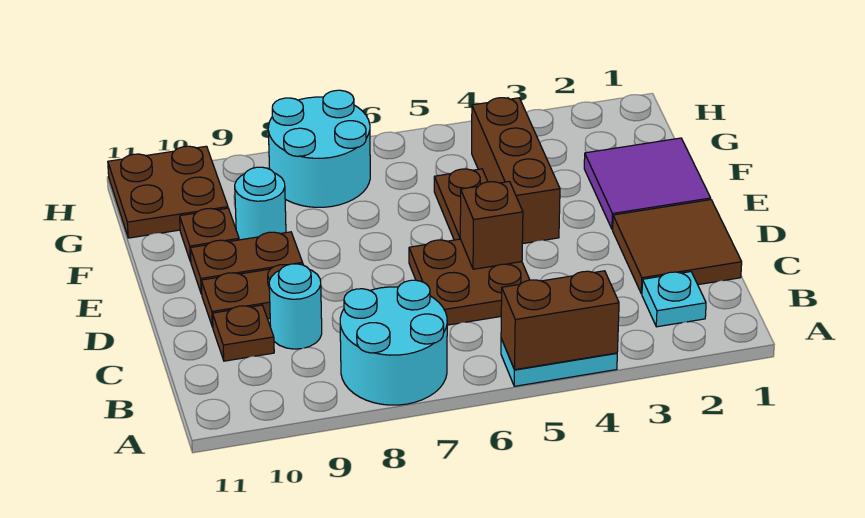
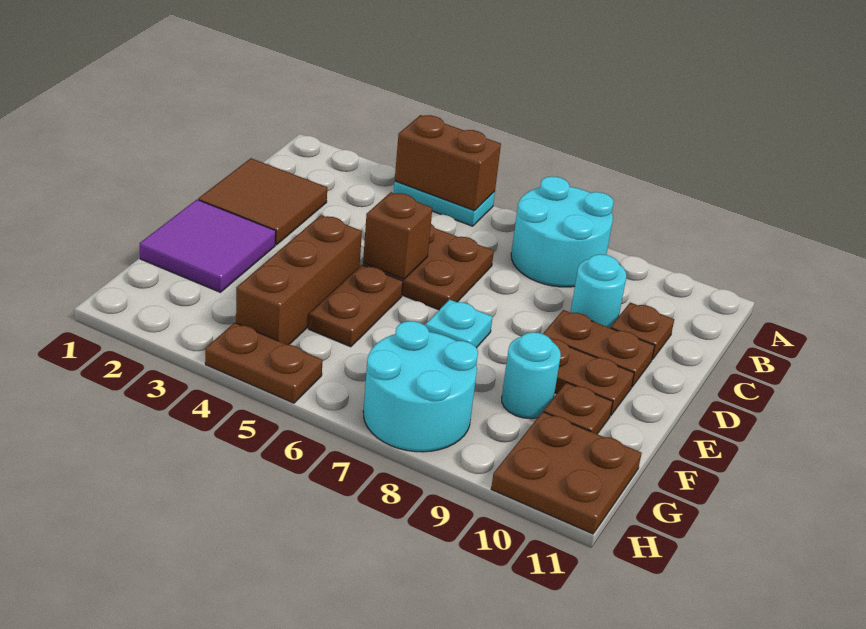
cyan 1x1 plate [642,272,706,327] -> cyan 1x1 plate moved to [426,300,493,348]
none -> brown 1x2 plate [205,323,323,403]

